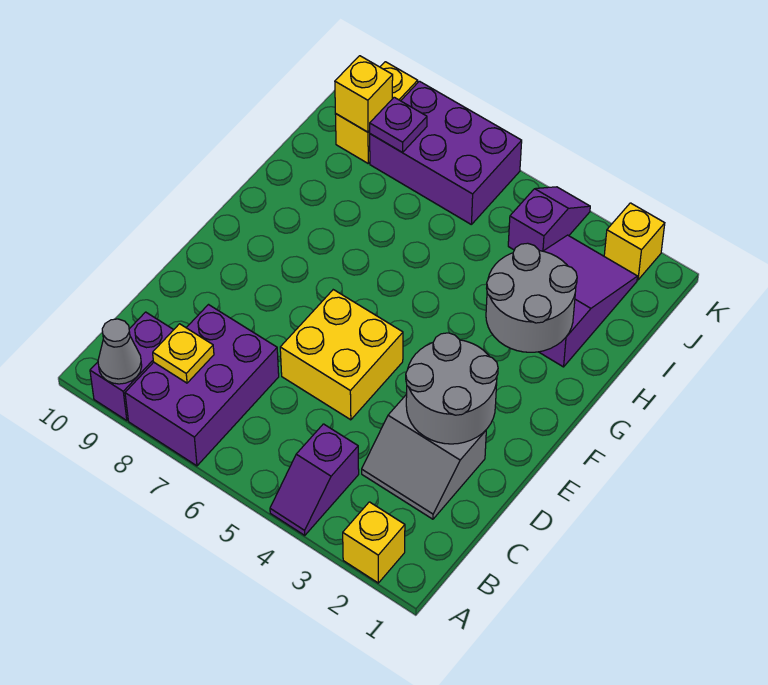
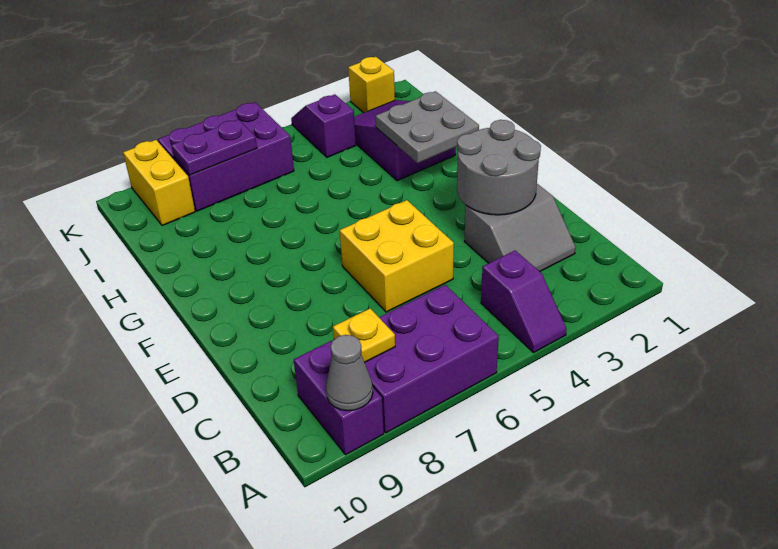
yellow 1x1 brick [343,502,405,583] -> none
purple 2x3 brick [125,305,279,466] -> purple 2x3 brick turned to [365,285,499,433]
grey 2x2 round brick [486,243,577,352] -> grey 2x2 plate [376,91,479,163]
purple 1x1 plate [370,97,427,152] -> purple 1x2 plate [171,119,257,175]
yellow 1x1 brick [335,56,393,132] -> none

